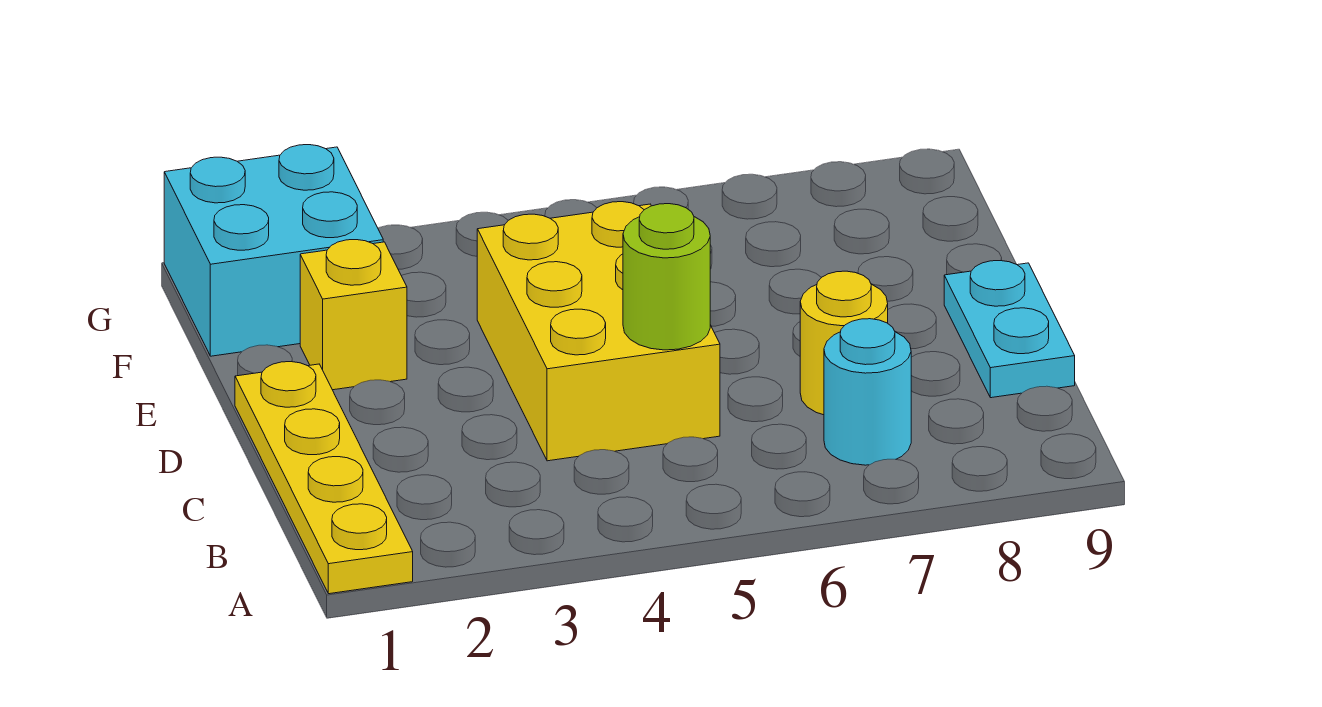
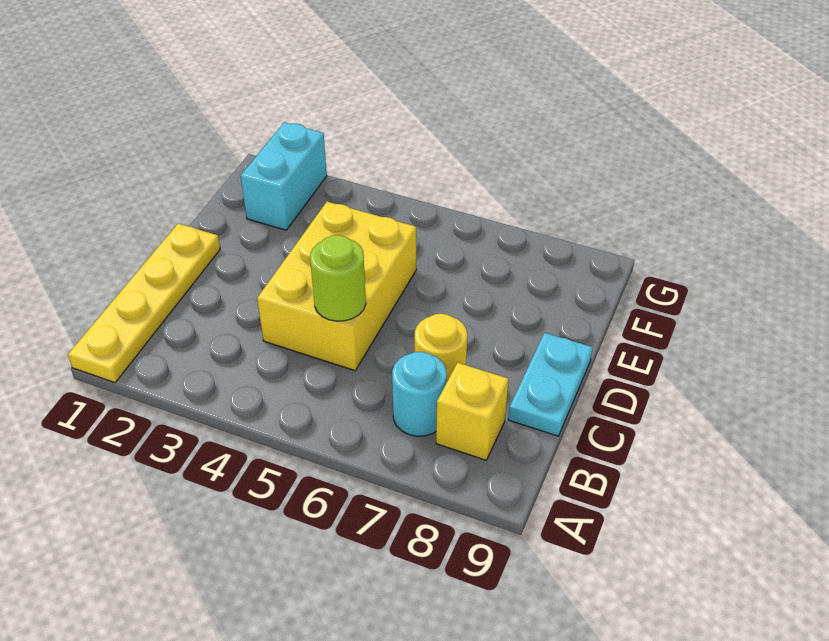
yellow 1x1 brick [300,240,407,390] -> yellow 1x1 brick moved to [436,363,509,460]
cyan 2x2 brick [164,145,383,356] -> cyan 1x2 brick [241,122,327,230]

